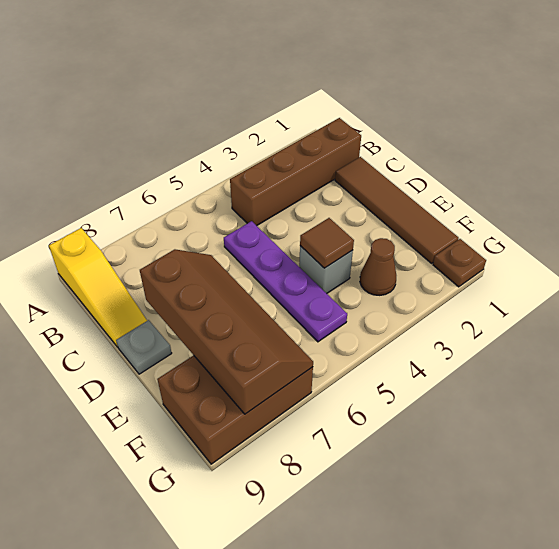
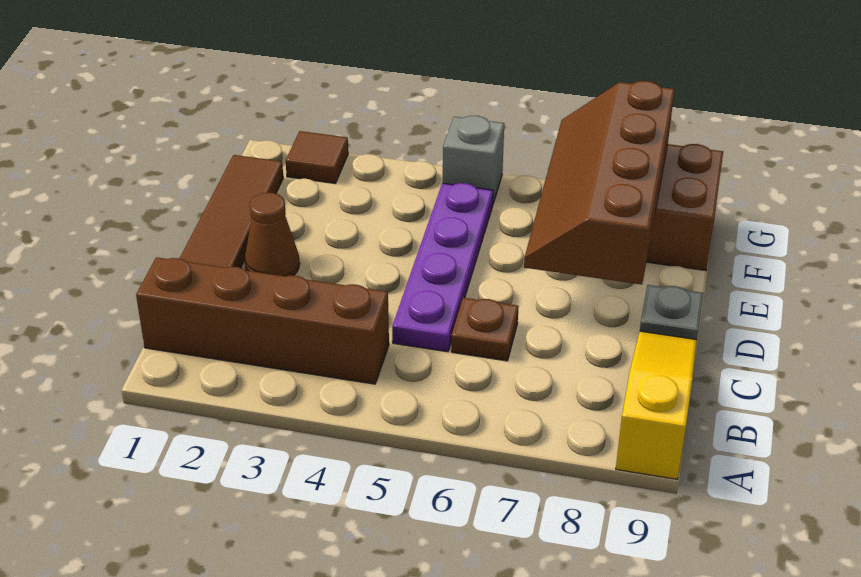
grey 1x1 brick [299,246,353,293] -> grey 1x1 brick moved to [443,116,504,204]
brown 1x1 tile [300,218,354,268] -> brown 1x1 tile moved to [285,131,348,183]
brown 1x1 cone [360,238,396,295] -> brown 1x1 cone moved to [245,193,300,276]
brown 1x1 plate [433,239,486,287] -> brown 1x1 plate moved to [451,298,519,361]

